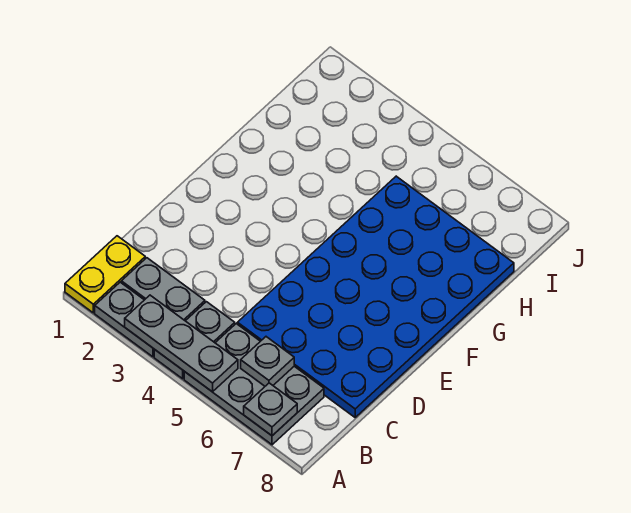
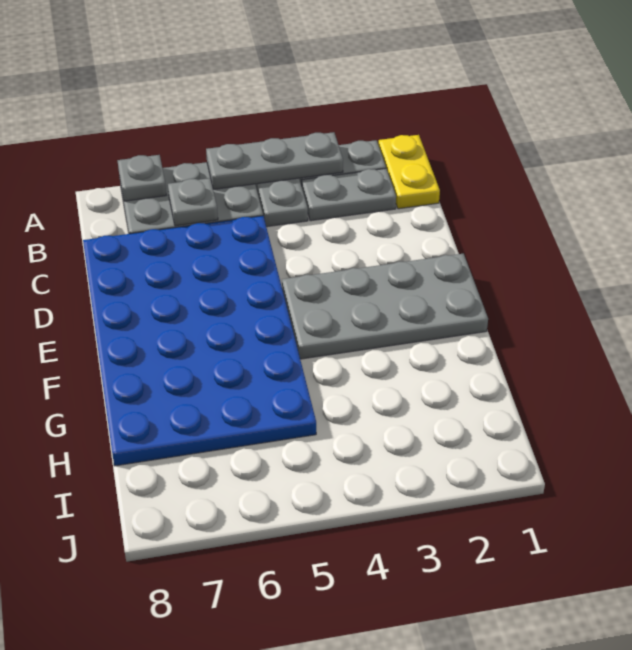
none -> grey 2x4 plate [282,254,488,359]

